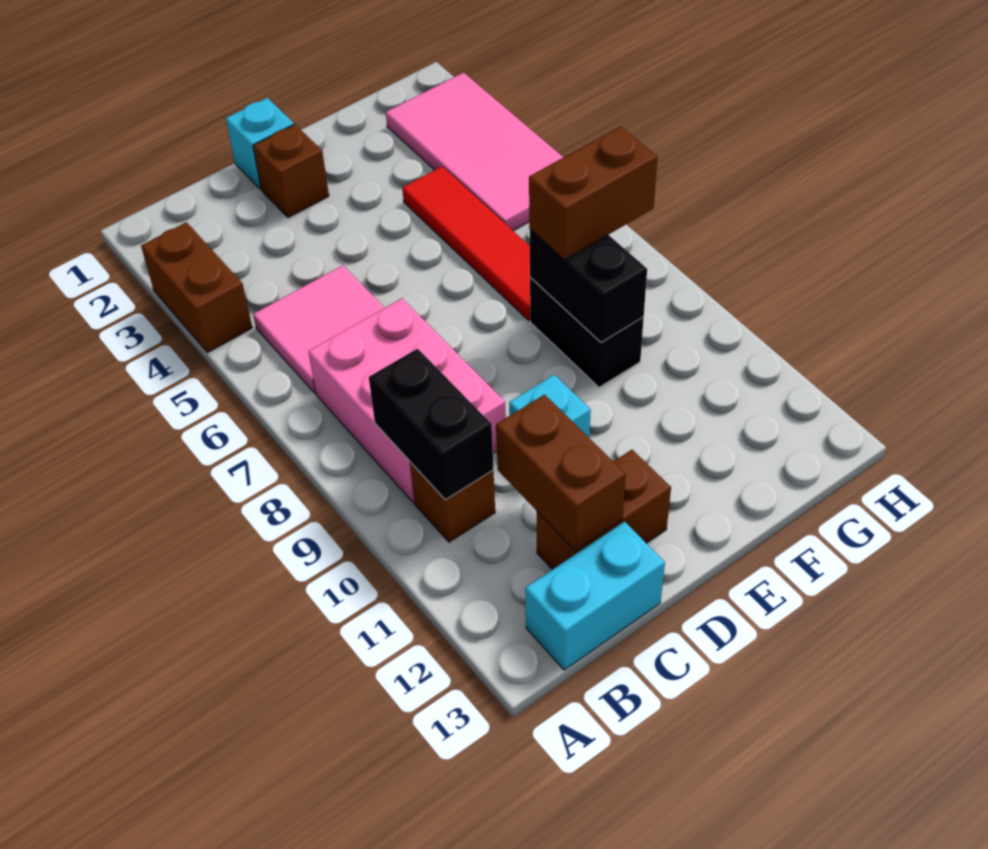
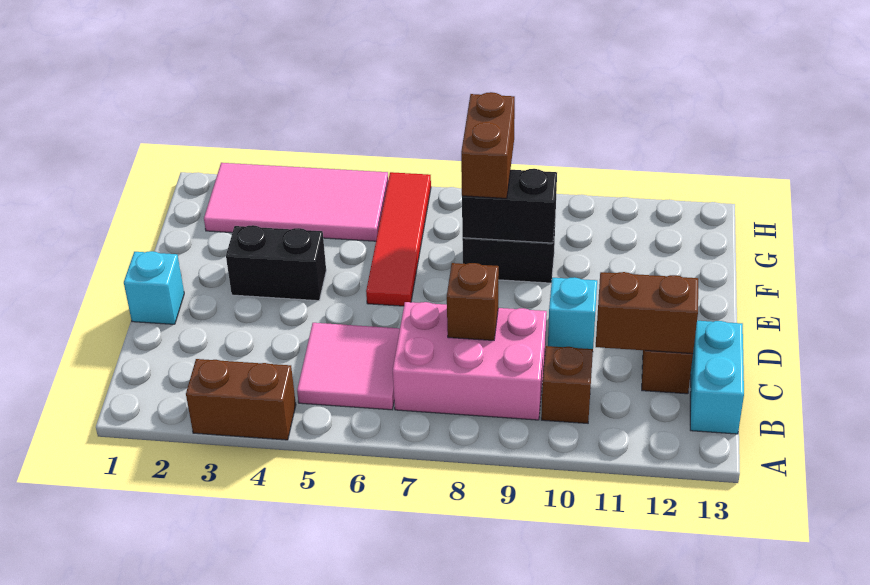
black 1x2 brick [369,348,493,500] -> black 1x2 brick moved to [226,225,326,301]
brown 1x1 brick [253,125,329,218] -> brown 1x1 brick moved to [447,263,499,340]
red 1x4 tile [402,167,530,321] -> red 1x4 tile turned to [366,172,431,306]

